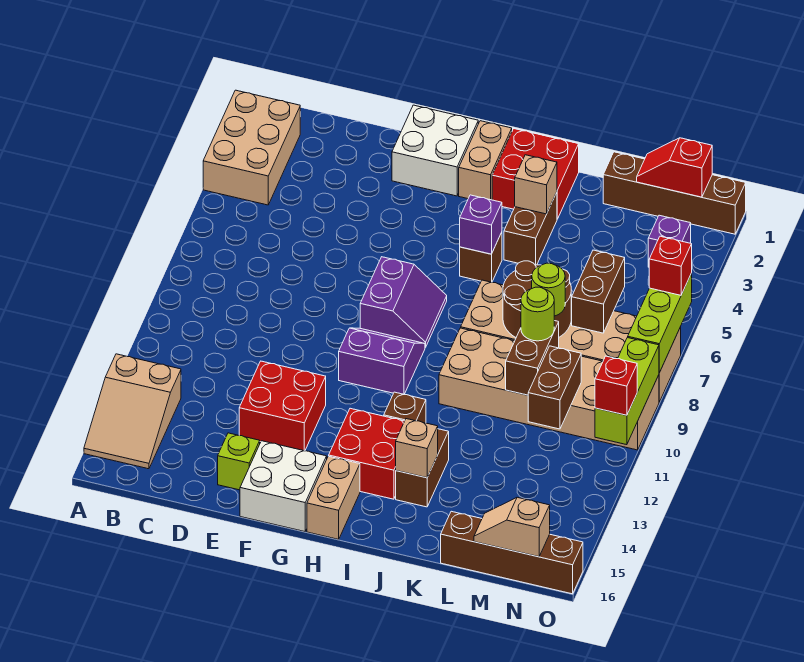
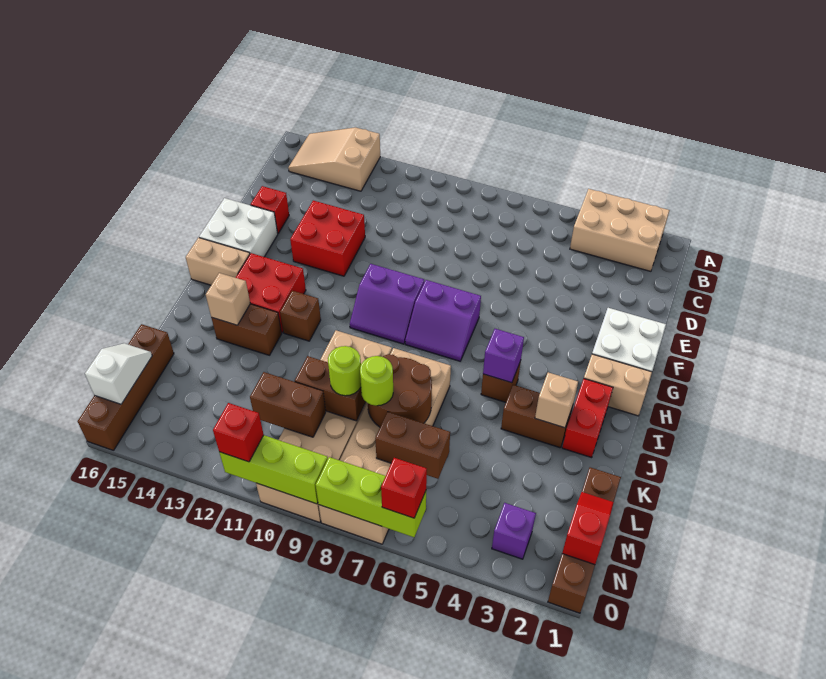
lime 1x1 brick [218,433,260,490] -> red 1x1 brick [251,186,289,233]
purple 2x2 slope [339,328,425,394] -> purple 2x2 slope turned to [350,264,424,344]
red 2x2 brick [492,129,579,219] -> red 1x2 brick [562,379,613,458]
tan 1x2 slope [474,497,550,557] -> white 1x2 slope [85,343,152,404]

